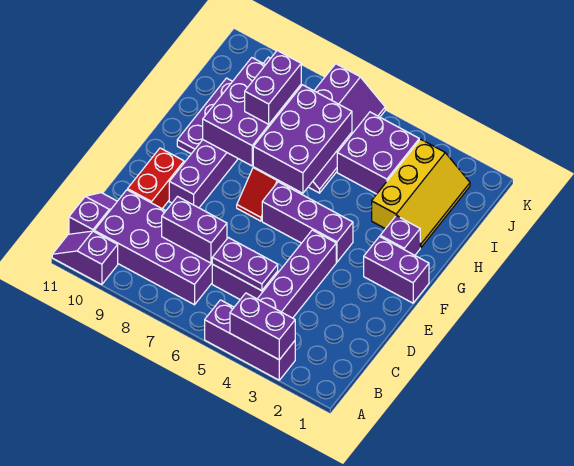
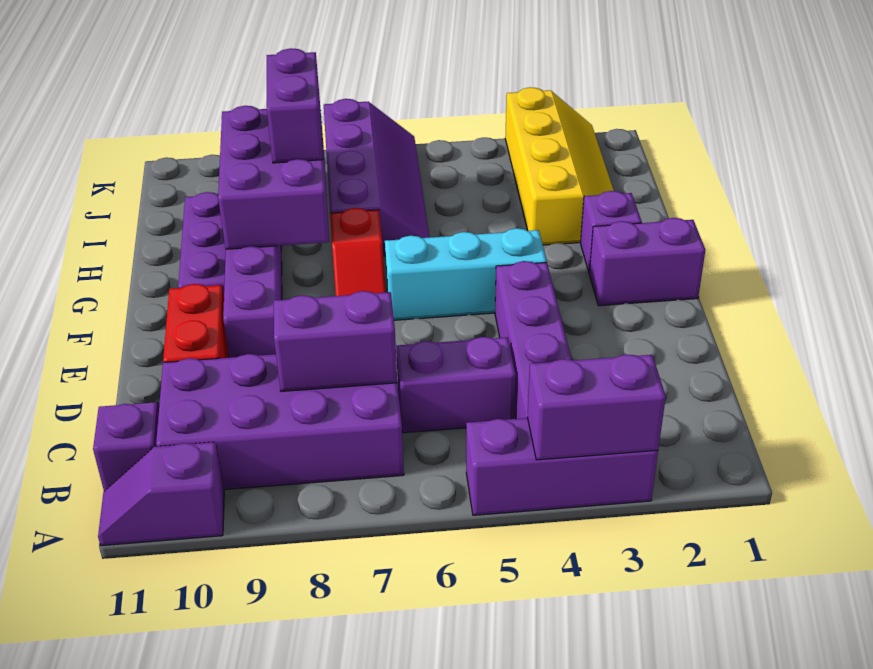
purple 1x2 plate [212,238,278,291] -> none
purple 1x3 brick [262,182,353,262] -> cyan 1x3 brick [385,228,547,320]
purple 2x3 brick [253,85,352,193] -> none
yellow 2x3 slope [372,139,470,248] -> yellow 2x4 slope [505,87,614,245]
purple 2x2 brick [337,112,419,194] -> none

